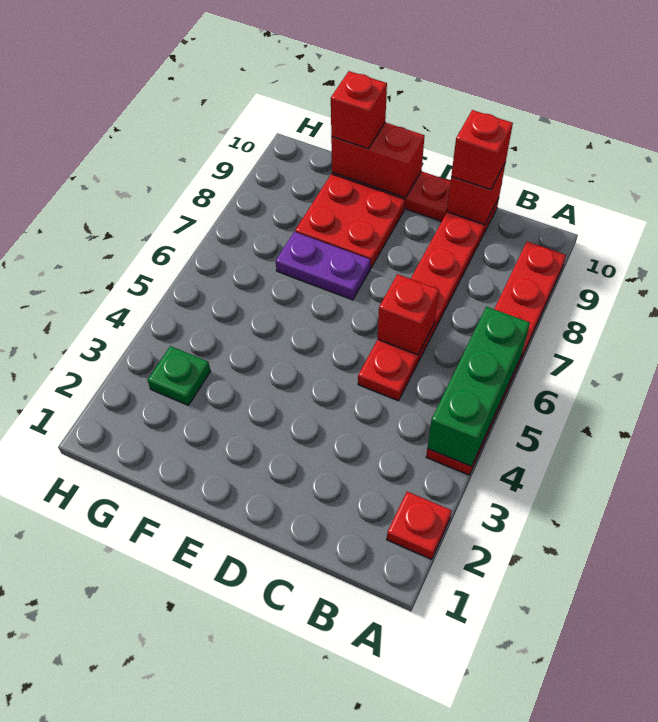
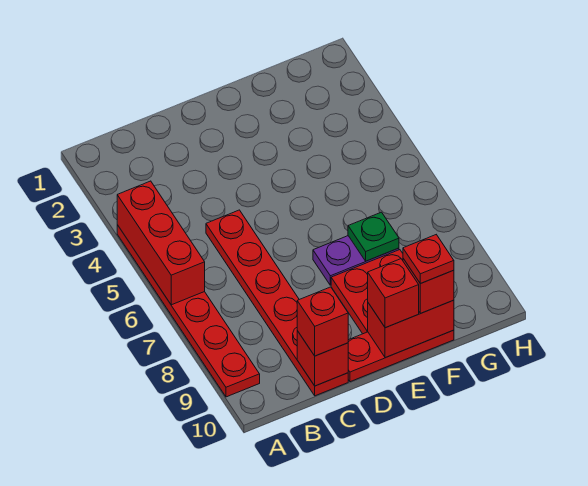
red 1x1 plate [387,492,452,559] -> red 1x1 plate moved to [403,235,454,284]
green 1x3 brick [427,307,530,466] -> red 1x3 brick [117,181,205,305]
red 1x1 brick [378,274,439,355] -> red 1x1 brick moved to [368,259,419,328]
green 1x1 plate [148,346,210,405] -> green 1x1 plate moved to [348,212,399,261]

